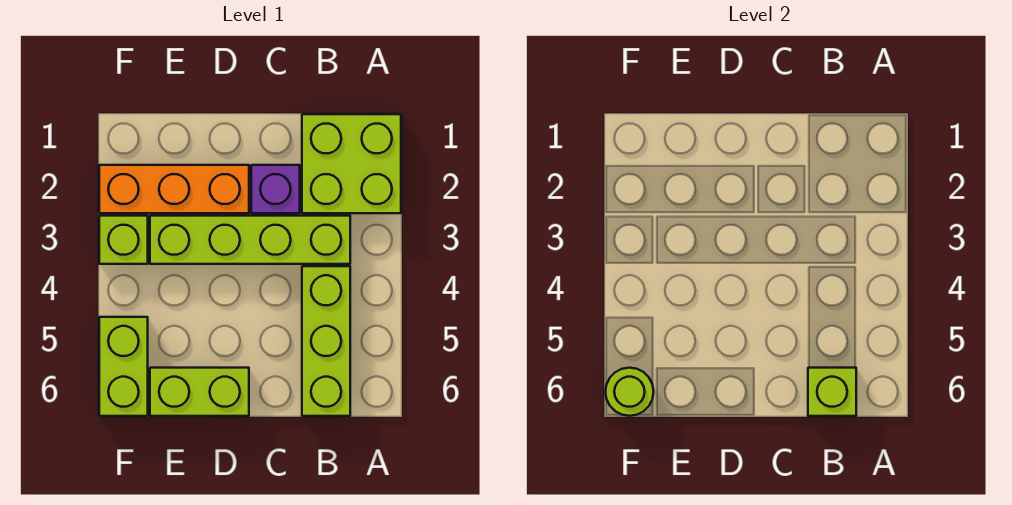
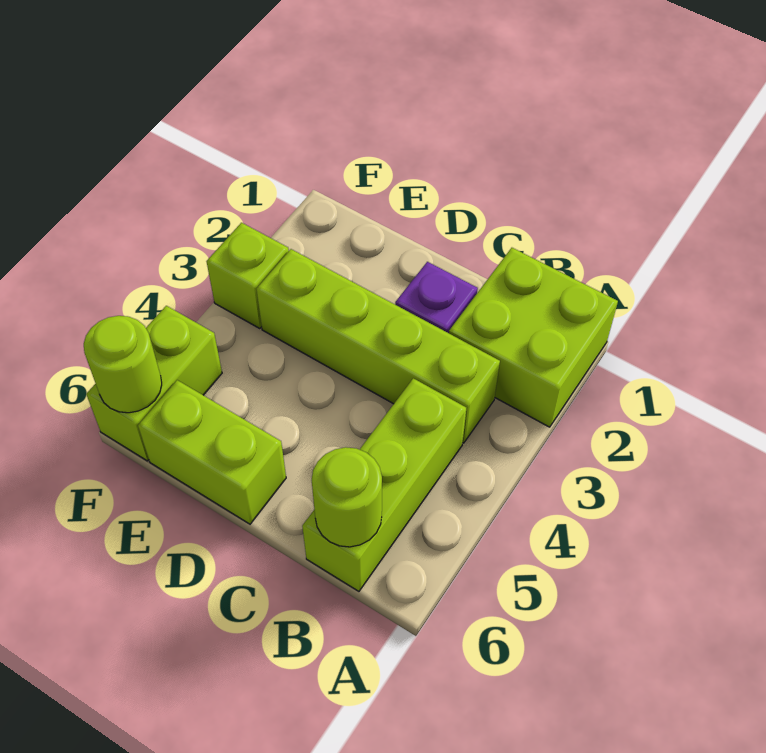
lime 1x1 brick [808,368,856,416] -> lime 1x1 round brick [312,447,382,547]
orange 1x3 brick [99,165,249,213] -> none

